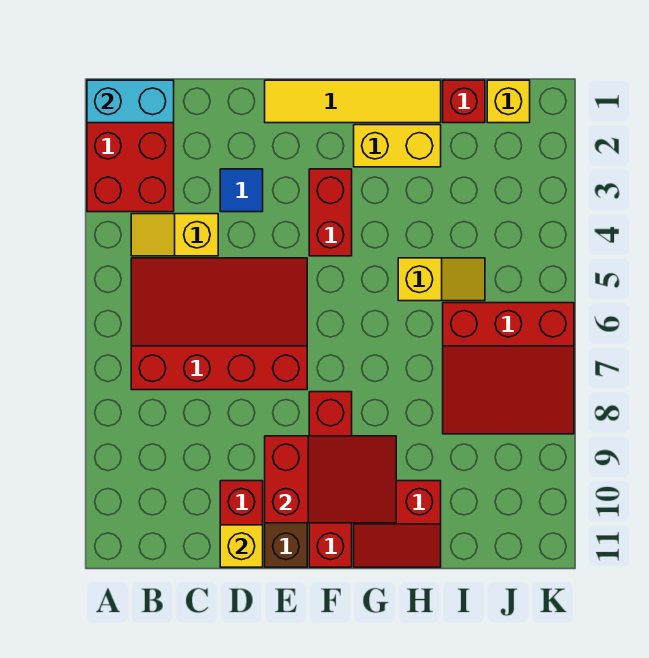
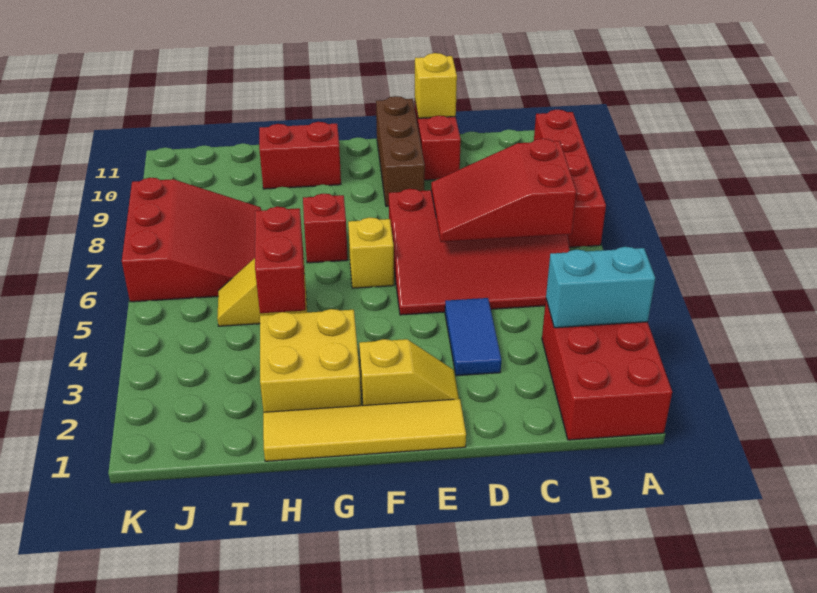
cyan 1x2 brick [87,80,174,123] -> cyan 1x2 brick moved to [546,247,655,328]
yellow 1x2 slope [131,214,218,256] -> yellow 1x2 slope moved to [359,339,459,405]
blue 1x1 tile [220,169,263,212] -> blue 1x2 tile [445,298,501,376]
red 2x3 slope [265,436,396,523] -> red 2x3 slope moved to [431,139,577,242]
red 1x2 brick [309,169,352,256] -> red 1x2 brick moved to [255,207,306,313]
red 1x4 brick [309,392,352,567] -> red 1x4 brick moved to [534,110,606,247]
yellow 1x2 brick [354,125,441,167] -> yellow 2x2 brick [260,309,361,412]
red 1x1 brick [443,80,485,123] -> red 1x1 brick moved to [303,193,348,263]
red 3x3 slope [443,303,574,434] -> red 3x3 slope turned to [122,178,261,302]
yellow 1x1 brick [487,80,530,123] -> yellow 1x1 brick moved to [348,217,394,288]

